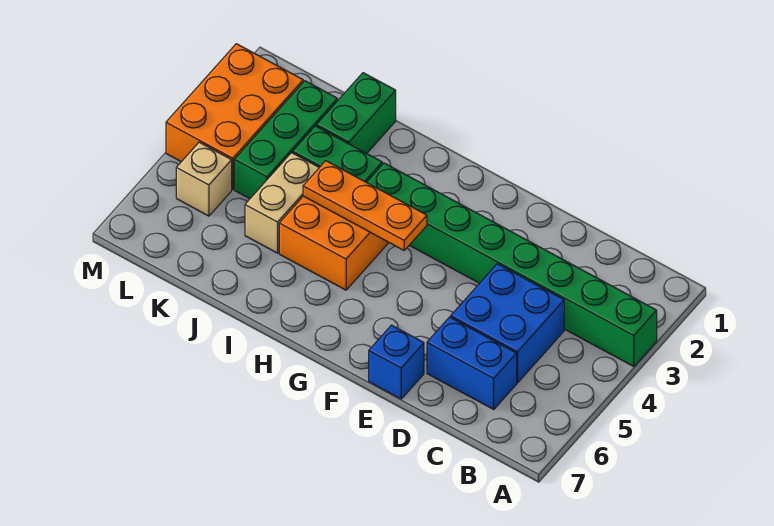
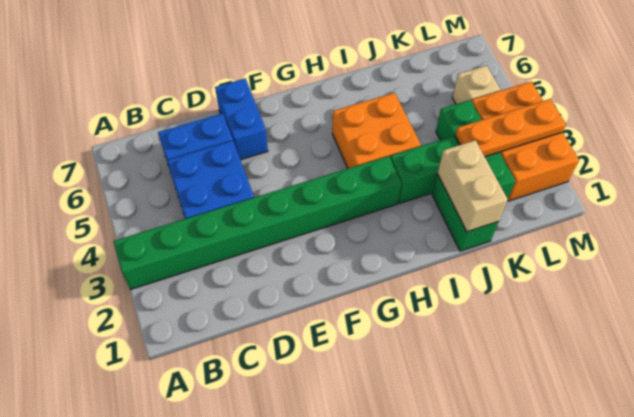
blue 1x1 brick [369,325,424,399] -> blue 1x2 brick [215,79,268,160]
orange 1x3 plate [303,161,427,250] -> orange 1x3 plate moved to [455,99,566,157]
tan 1x2 brick [245,153,319,253] -> tan 1x2 brick moved to [437,140,508,232]

